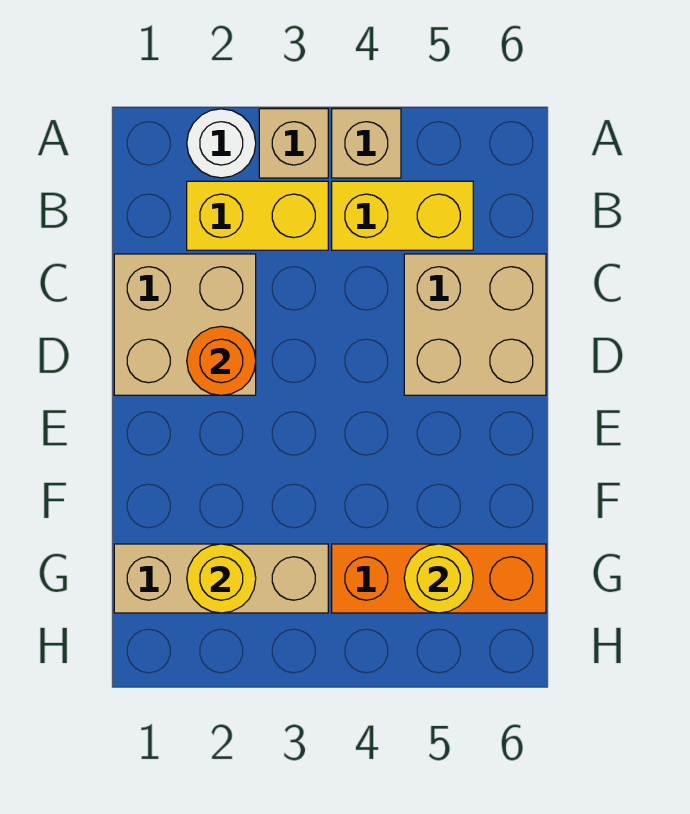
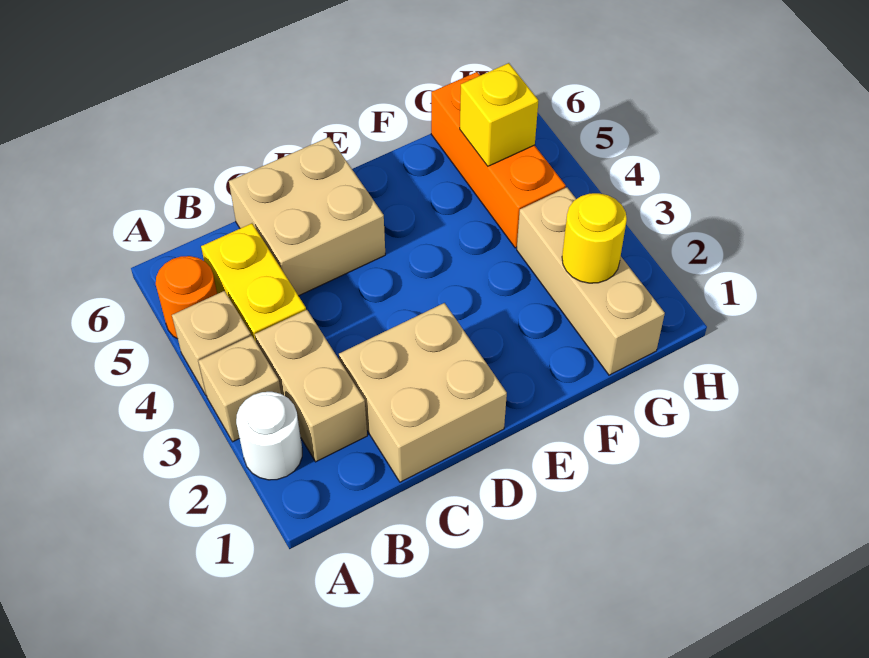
yellow 1x2 brick [187,181,328,250] -> tan 1x2 brick [255,310,367,462]
orange 1x1 round brick [187,326,256,395] -> orange 1x1 round brick moved to [156,256,217,339]
yellow 1x1 round brick [404,544,473,613] -> yellow 1x1 brick [460,63,538,166]

